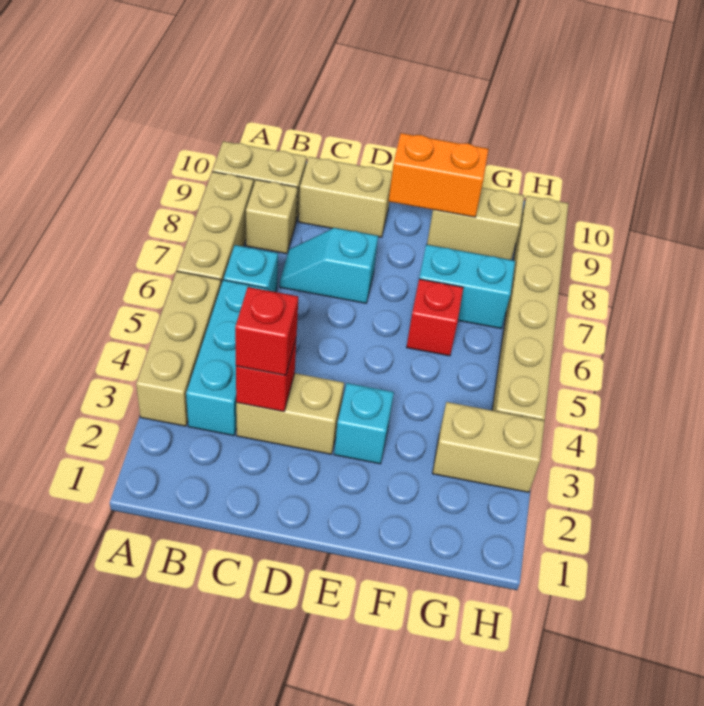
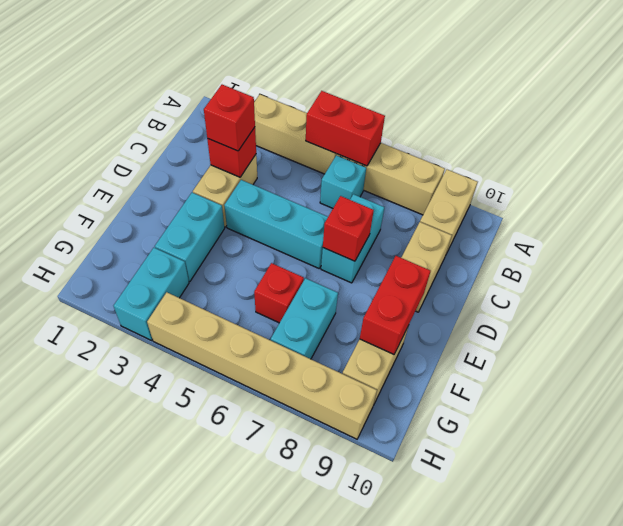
none -> red 1x2 brick [306,91,385,166]
cyan 1x3 brick [186,280,268,436] -> cyan 1x3 brick moved to [224,180,328,268]
tan 1x1 brick [246,180,298,254] -> none
cyan 1x2 slope [280,228,378,303] -> cyan 1x2 brick [321,194,384,283]
none -> red 1x1 brick [323,196,374,261]
cyan 1x1 brick [334,383,394,464] -> cyan 1x2 brick [155,193,225,282]
orange 1x2 brick [389,133,489,217] -> red 1x2 brick [360,256,430,354]
tan 1x2 brick [432,402,545,492] -> cyan 1x2 brick [113,248,189,340]

